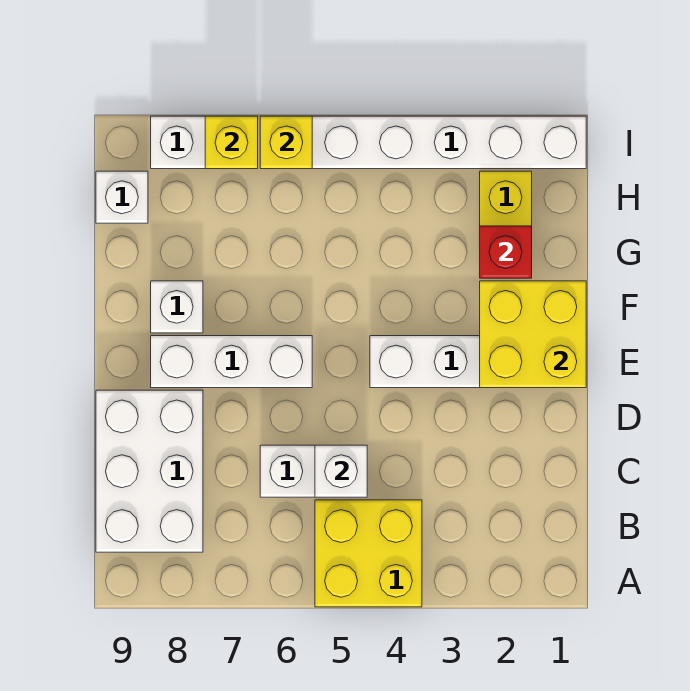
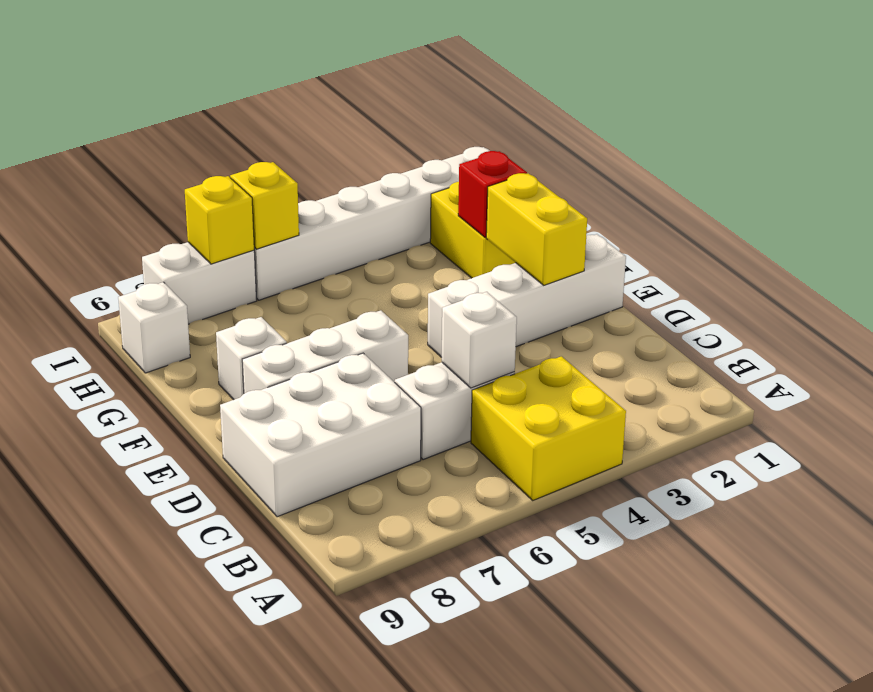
white 2x3 brick [96,390,203,552] -> white 2x3 brick turned to [220,353,421,517]
yellow 2x2 brick [480,281,586,388] -> yellow 1x2 brick [486,173,587,285]

